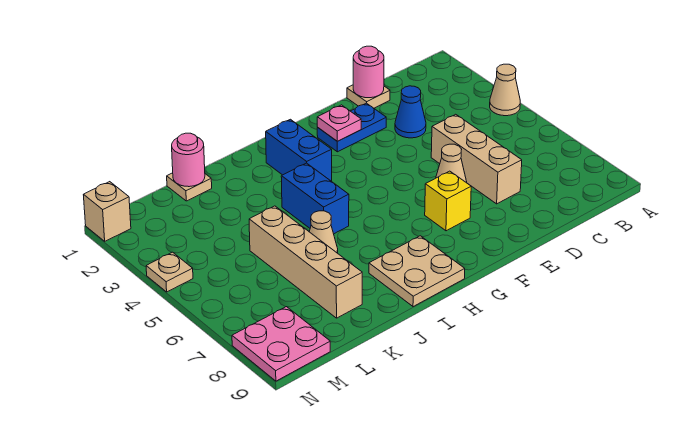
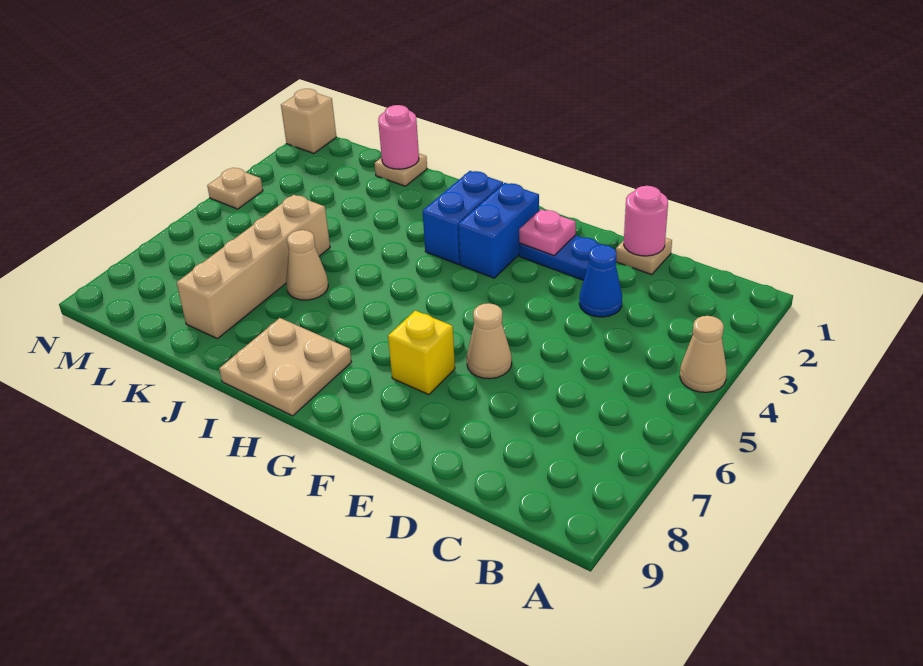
tan 1x3 brick [431,114,522,204] -> none
blue 1x2 brick [281,163,349,234] -> blue 1x2 brick moved to [458,183,539,278]
pink 2x2 plate [232,307,330,381] -> none

